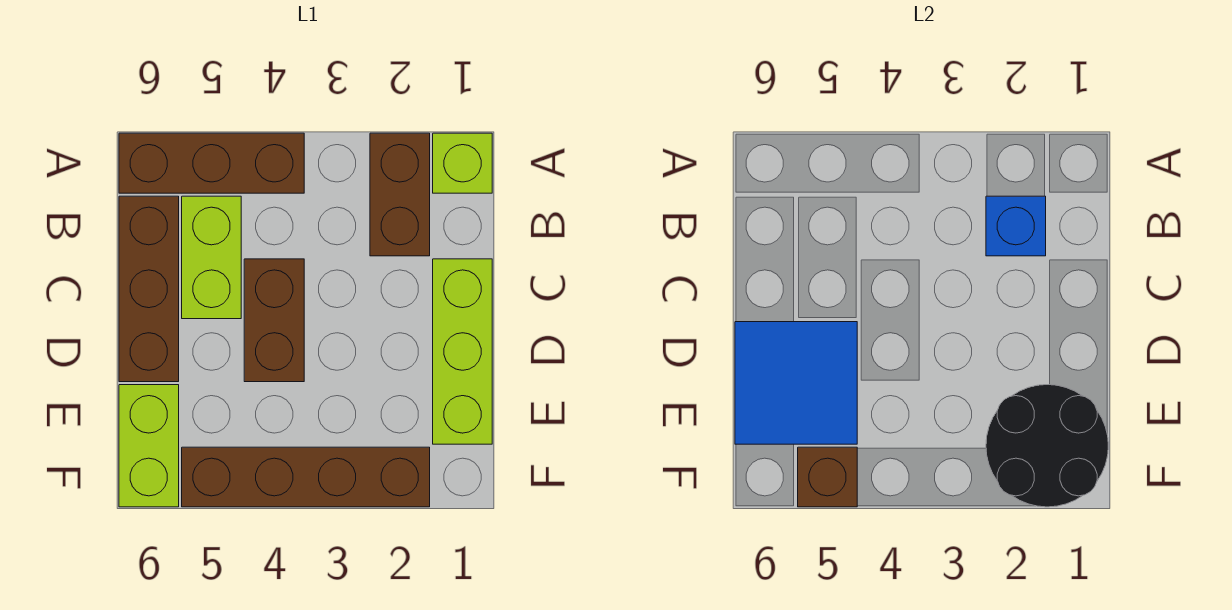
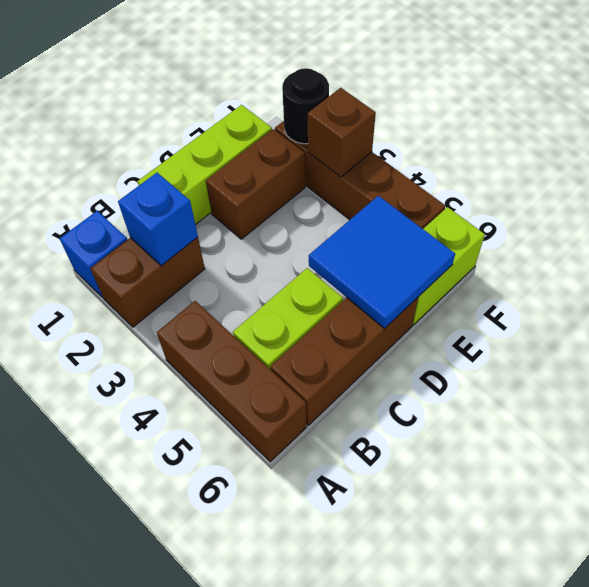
lime 1x1 brick [433,133,492,193] -> blue 1x1 brick [60,211,127,297]
brown 1x2 brick [244,259,304,382] -> brown 1x2 brick moved to [206,129,305,239]
black 2x2 round brick [986,385,1108,507] -> black 1x1 round brick [282,68,329,144]
brown 1x1 brick [798,447,857,507] -> brown 1x1 brick moved to [308,88,376,177]

